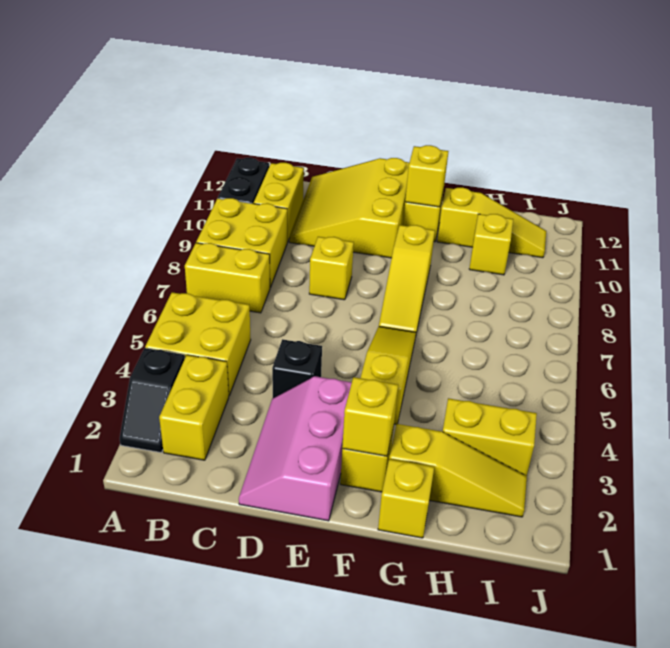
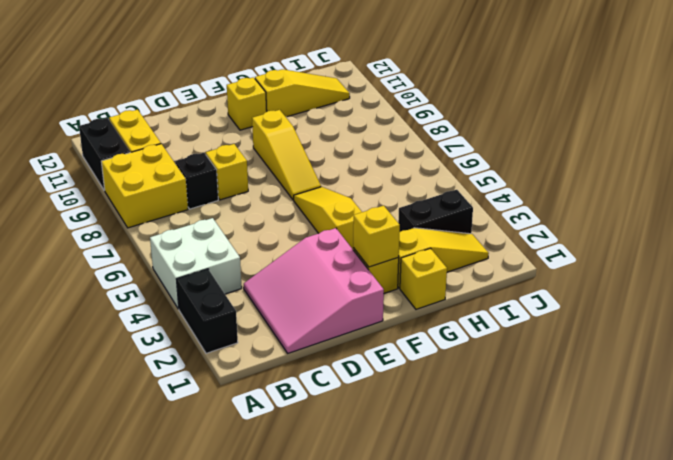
black 1x2 slope [120,348,185,452] -> black 1x2 brick [176,269,238,353]
yellow 2x2 brick [145,292,251,395] -> white 2x2 brick [150,218,242,309]
yellow 1x2 brick [185,243,270,313] -> none
yellow 1x2 brick [159,355,229,460] -> none
yellow 3x3 slope [289,158,409,258] -> none
pink 2x3 slope [239,376,352,521] -> pink 3x3 slope [244,228,384,353]
black 1x1 brick [272,339,322,398] -> black 1x1 brick moved to [175,153,218,209]
yellow 1x1 brick [405,145,448,207] -> none
yellow 1x2 brick [443,398,537,476] -> black 1x2 brick [398,190,473,234]
yellow 1x1 brick [469,214,513,275] -> none

